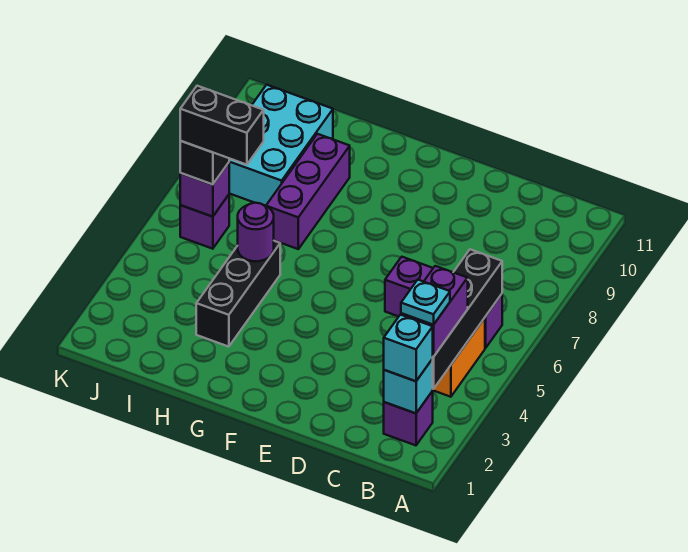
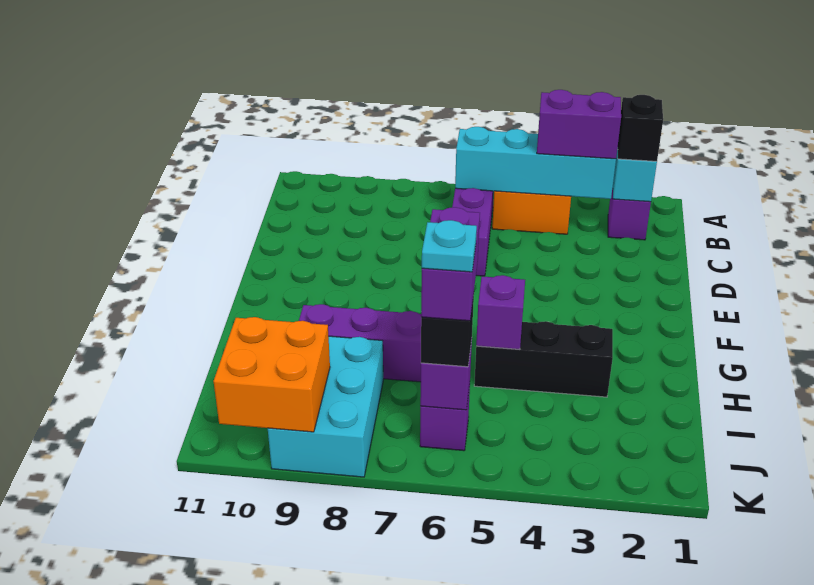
cyan 1x1 brick [384,315,433,381] -> black 1x1 brick [618,95,663,161]
black 1x4 brick [433,249,502,389] -> cyan 1x4 brick [455,127,616,199]
cyan 1x1 plate [401,280,450,325] -> cyan 1x1 plate moved to [422,220,477,272]
purple 1x1 round brick [238,203,274,261] -> purple 1x1 brick [476,275,525,349]
black 1x2 brick [180,86,264,165] -> purple 1x2 brick [421,207,480,321]
cyan 2x3 brick [229,85,333,206] -> cyan 2x3 brick turned to [268,336,383,477]
none -> orange 2x2 brick [213,317,330,432]

